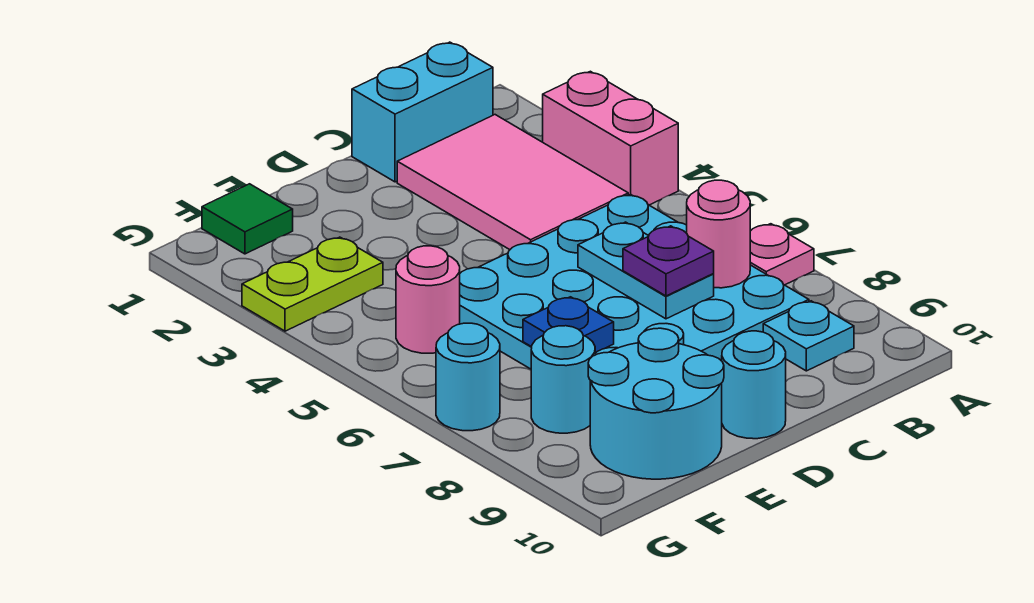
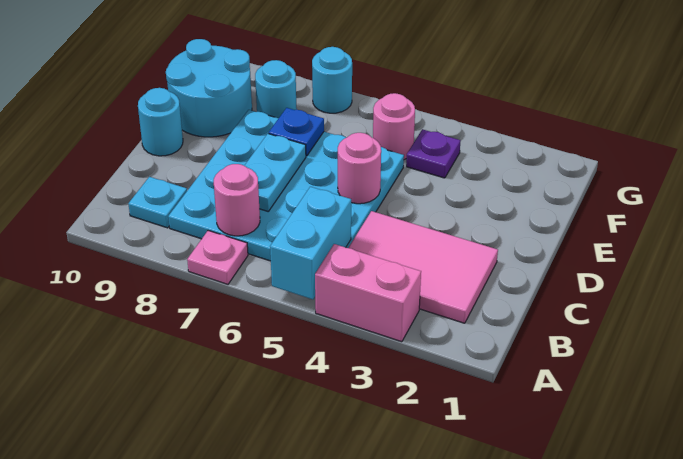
cyan 1x2 brick [352,42,493,182] -> cyan 1x2 brick moved to [270,187,351,299]
cyan 1x2 plate [578,222,714,319] -> cyan 1x2 plate turned to [244,134,306,211]
purple 1x1 plate [623,226,714,296] -> purple 1x1 plate moved to [406,129,460,178]
none -> pink 1x1 round brick [338,133,381,204]
green 1x1 tile [202,184,293,254] -> none
lime 1x2 plate [242,237,383,331] -> none

